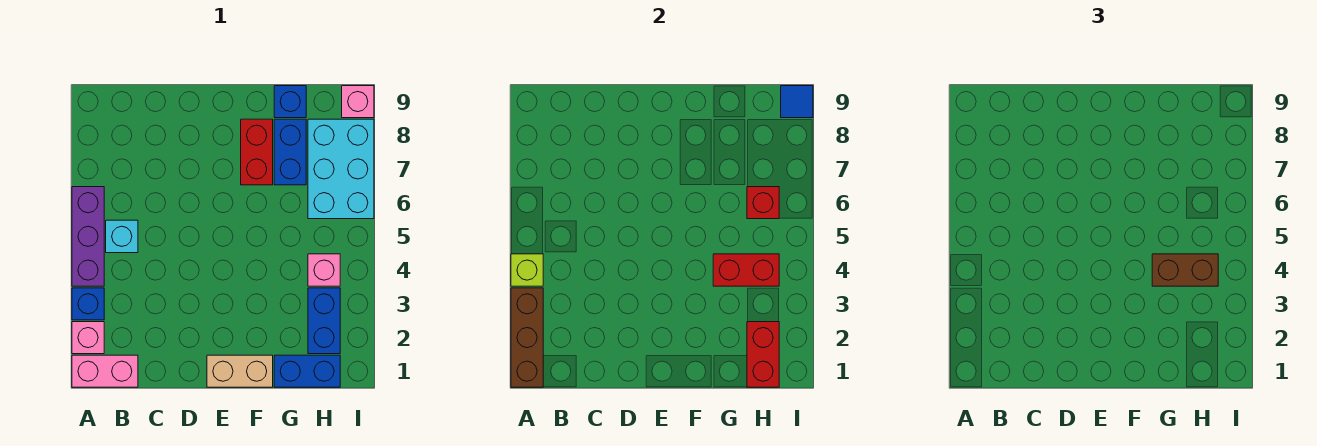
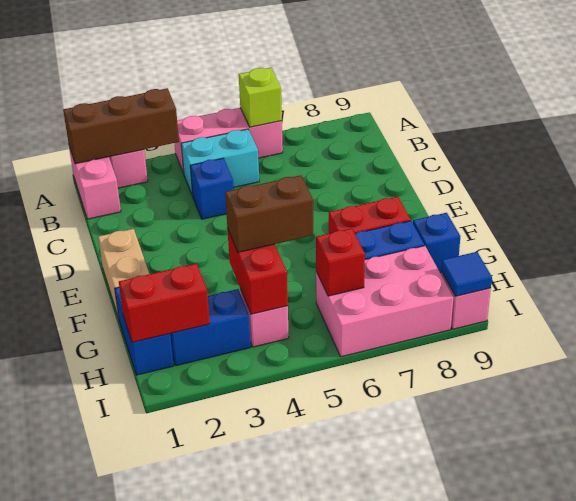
blue 1x1 brick [72,288,104,320] -> blue 1x1 brick moved to [190,158,234,219]
purple 1x3 brick [72,187,104,286] -> pink 1x3 brick [175,108,283,174]
lime 1x1 brick [511,254,543,286] -> lime 1x1 brick moved to [239,68,282,127]
cyan 1x1 brick [106,220,138,253] -> cyan 1x2 brick [181,129,259,196]
brown 1x2 brick [1152,254,1218,286] -> brown 1x2 brick turned to [225,175,313,252]
cyan 2x3 brick [308,119,374,219] -> pink 2x3 brick [316,246,453,357]

